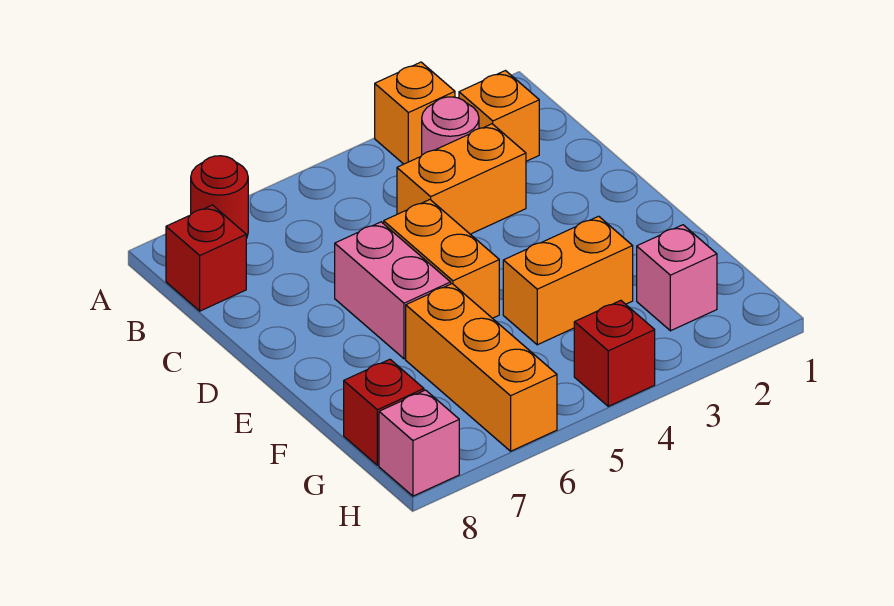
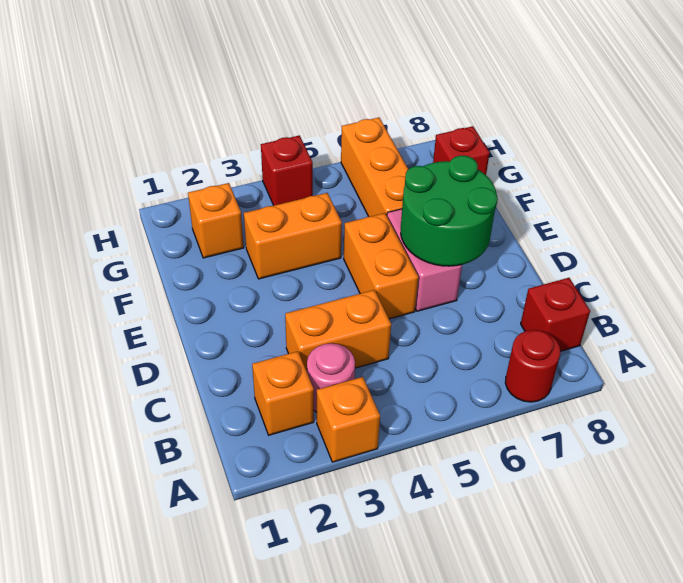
none -> green 2x2 round brick [401,156,498,266]
pink 1x1 brick [637,225,717,331] -> orange 1x1 brick [188,183,244,258]
pink 1x1 brick [379,390,459,496] -> none

